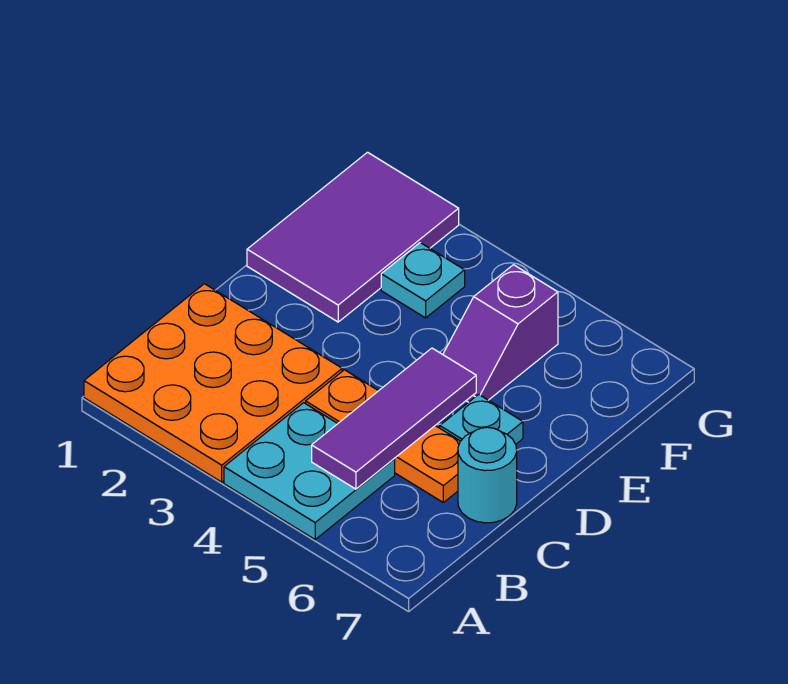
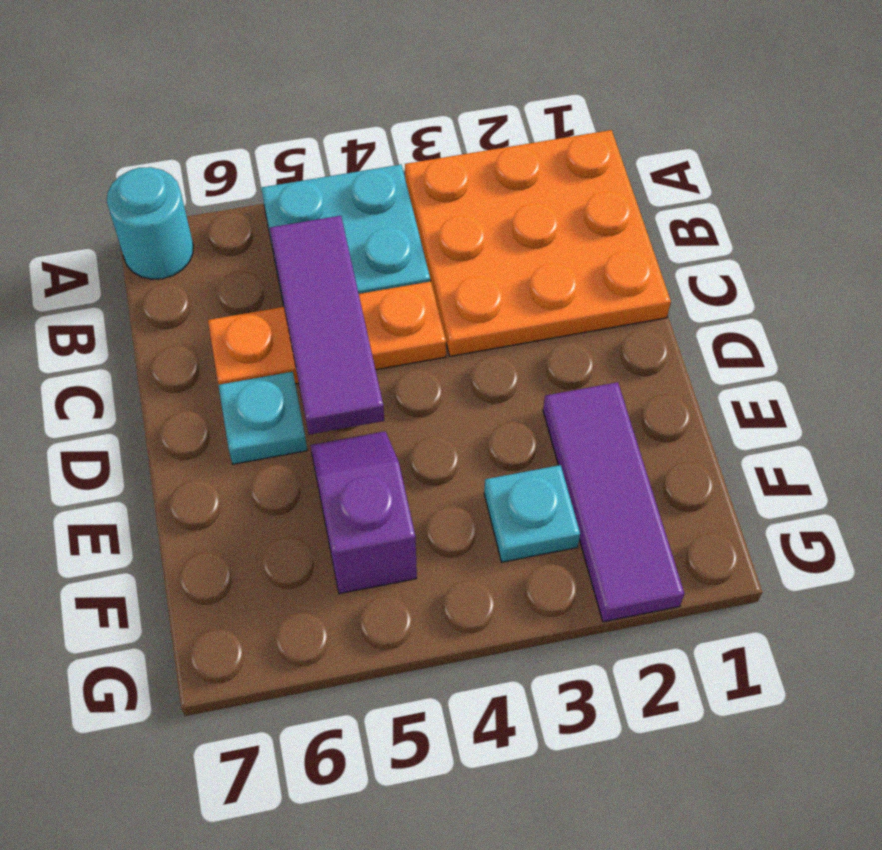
cyan 1x1 round brick [458,427,517,523] -> cyan 1x1 round brick moved to [107,167,193,279]
purple 2x3 tile [247,152,459,322] -> purple 1x3 tile [543,382,684,622]

